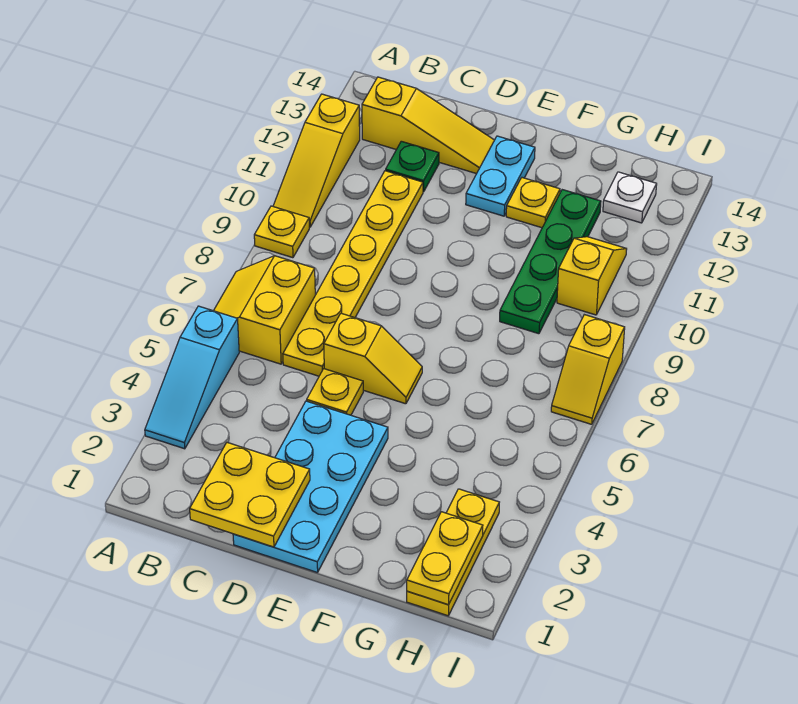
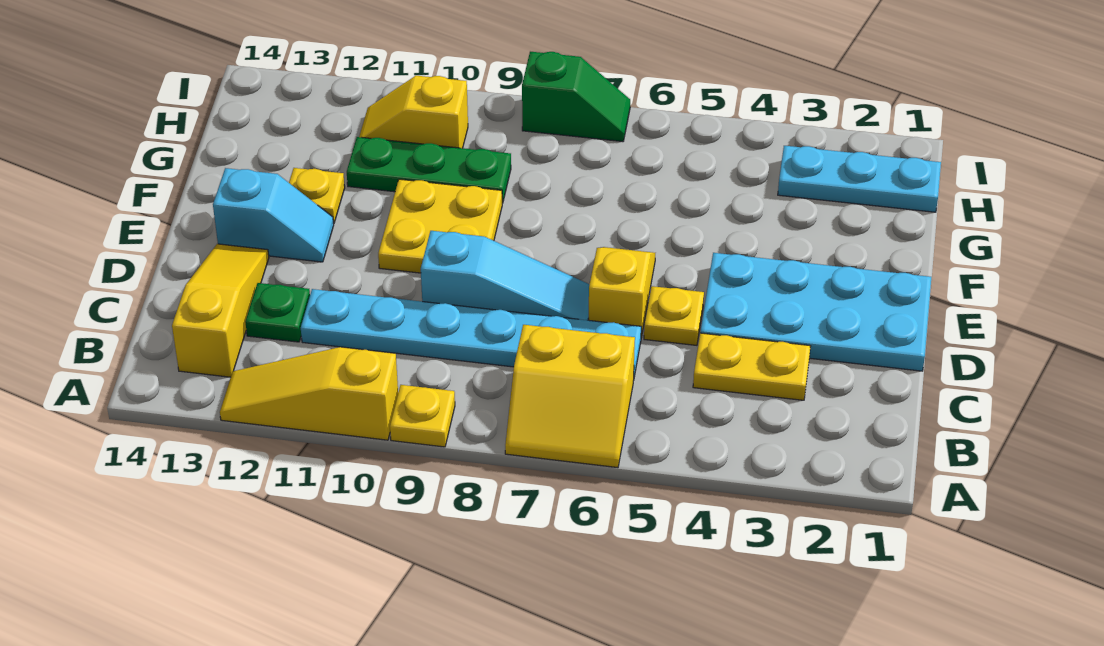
cyan 1x3 slope [145,306,239,449] -> cyan 1x3 slope moved to [421,231,590,320]
yellow 1x3 slope [273,94,360,227] -> yellow 1x3 slope turned to [220,347,398,440]
yellow 2x2 plate [190,443,310,547] -> yellow 2x2 plate moved to [378,179,502,273]
yellow 1x6 plate [283,171,423,376] -> cyan 1x6 plate [301,289,641,377]
cyan 1x2 plate [466,136,535,216] -> cyan 1x2 slope [213,168,334,262]
green 1x4 plate [500,190,601,334] -> green 1x3 plate [347,137,511,203]
yellow 1x3 plate [407,489,499,616] -> cyan 1x3 plate [778,146,941,212]
yellow 1x2 plate [407,512,483,605] -> yellow 1x2 plate moved to [693,333,811,400]
white 1x1 plate [603,172,657,223] -> none
yellow 1x2 slope [551,315,625,424] -> green 1x2 slope [522,52,630,142]

